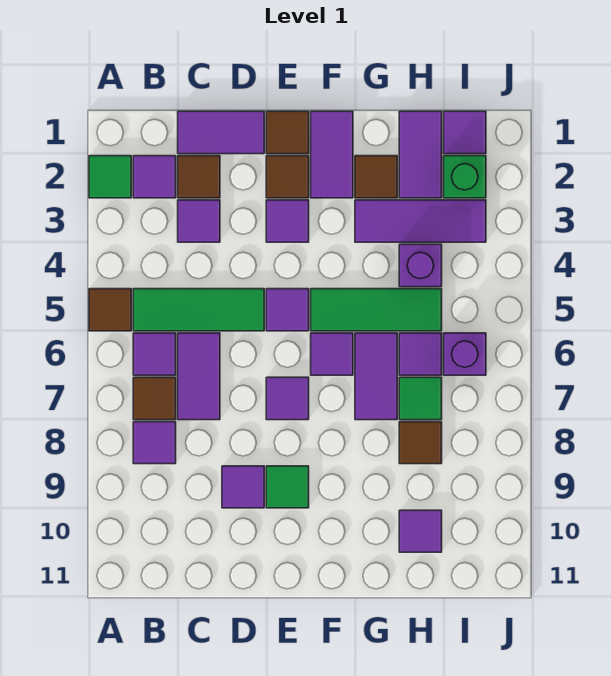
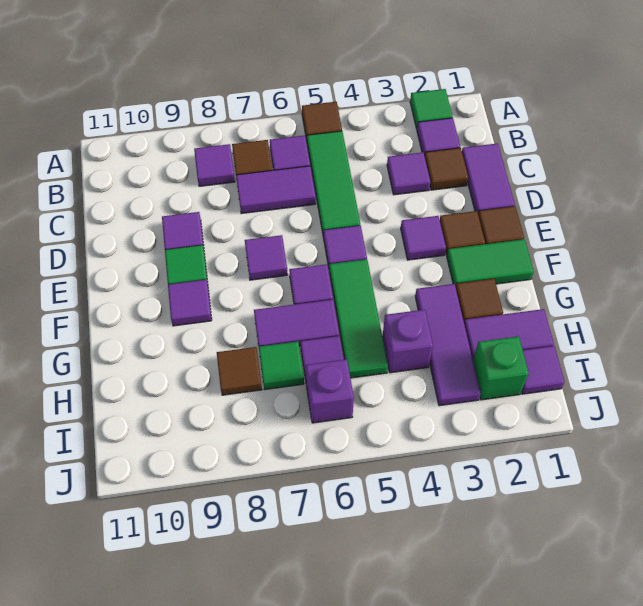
purple 1x2 tile [311,111,353,198] -> green 1x2 tile [447,239,534,287]
purple 1x1 tile [399,510,442,552] -> purple 1x1 tile moved to [168,280,212,326]

